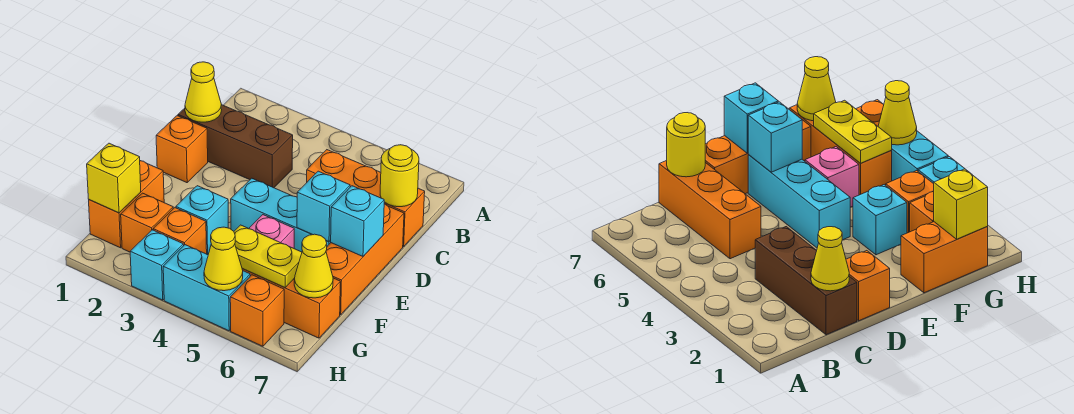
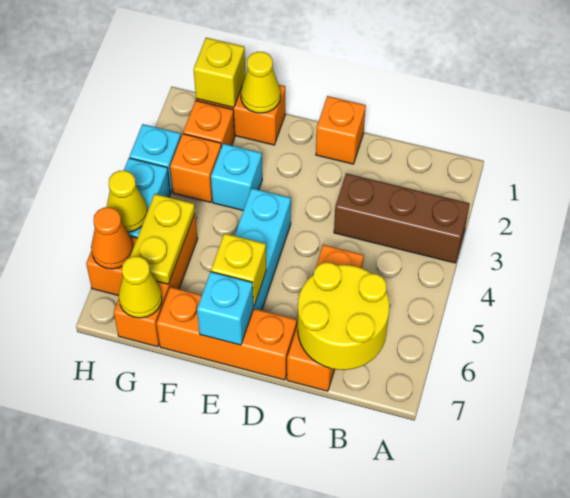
brown 1x3 brick [178,105,293,188] -> brown 1x3 brick turned to [334,173,470,263]
yellow 1x1 cone [185,62,222,122] -> yellow 1x1 cone moved to [241,52,281,113]
yellow 1x1 round brick [380,145,419,207] -> yellow 2x2 round brick [298,262,389,370]
cyan 1x1 brick [297,171,350,241] -> yellow 1x1 brick [211,233,266,306]
pink 1x1 brick [249,215,294,248] -> none
none -> orange 1x1 cone [91,207,134,269]

